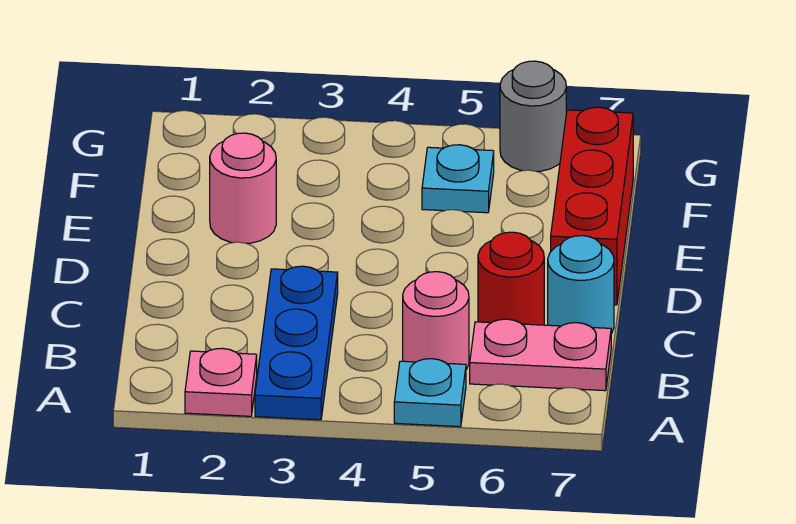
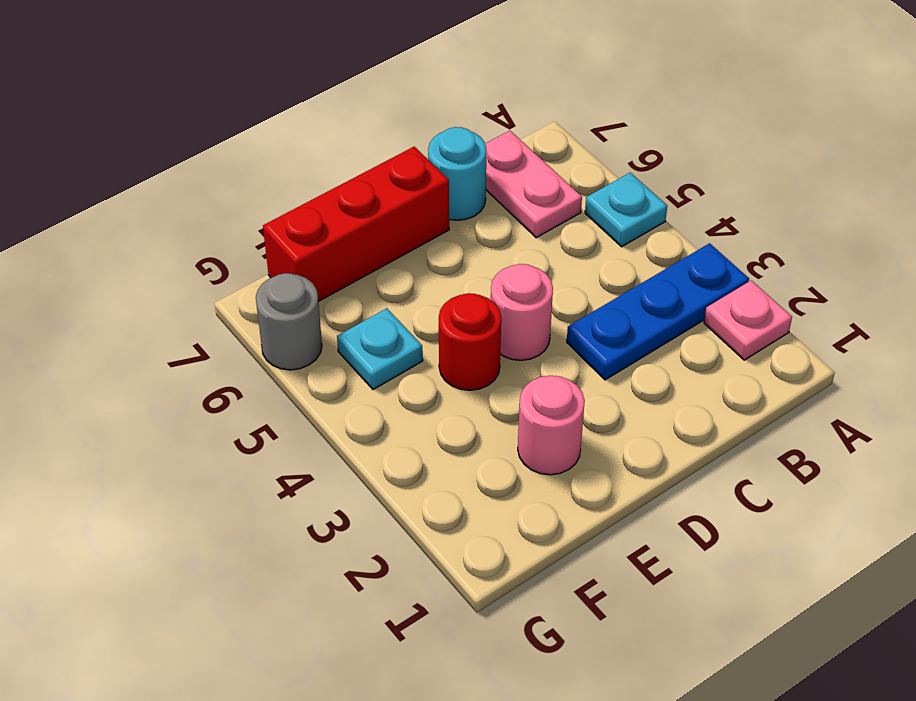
pink 1x1 round brick [403,272,469,370] -> pink 1x1 round brick moved to [491,264,553,360]
red 1x1 round brick [478,232,544,325] -> red 1x1 round brick moved to [439,293,501,390]

